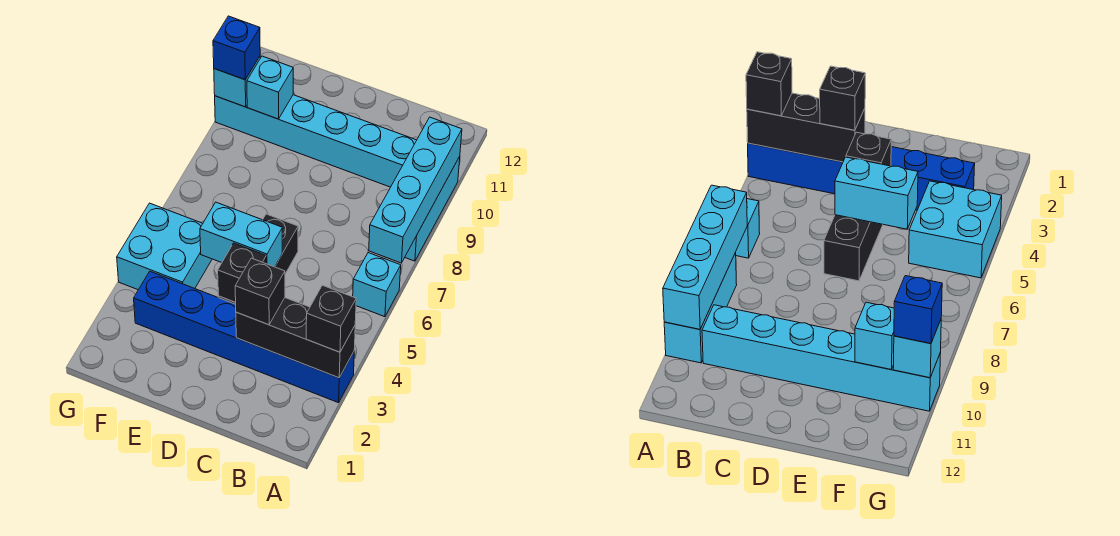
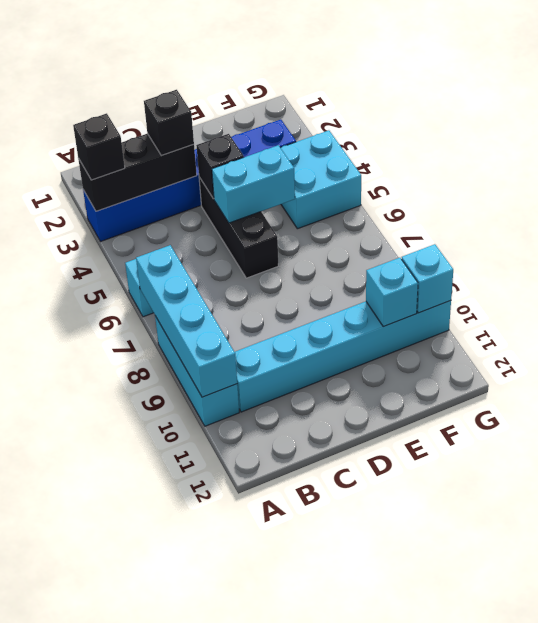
blue 1x1 brick [213,16,260,80] -> none

